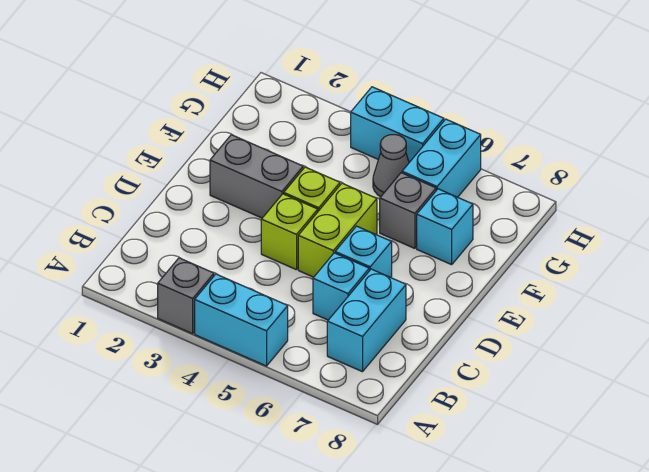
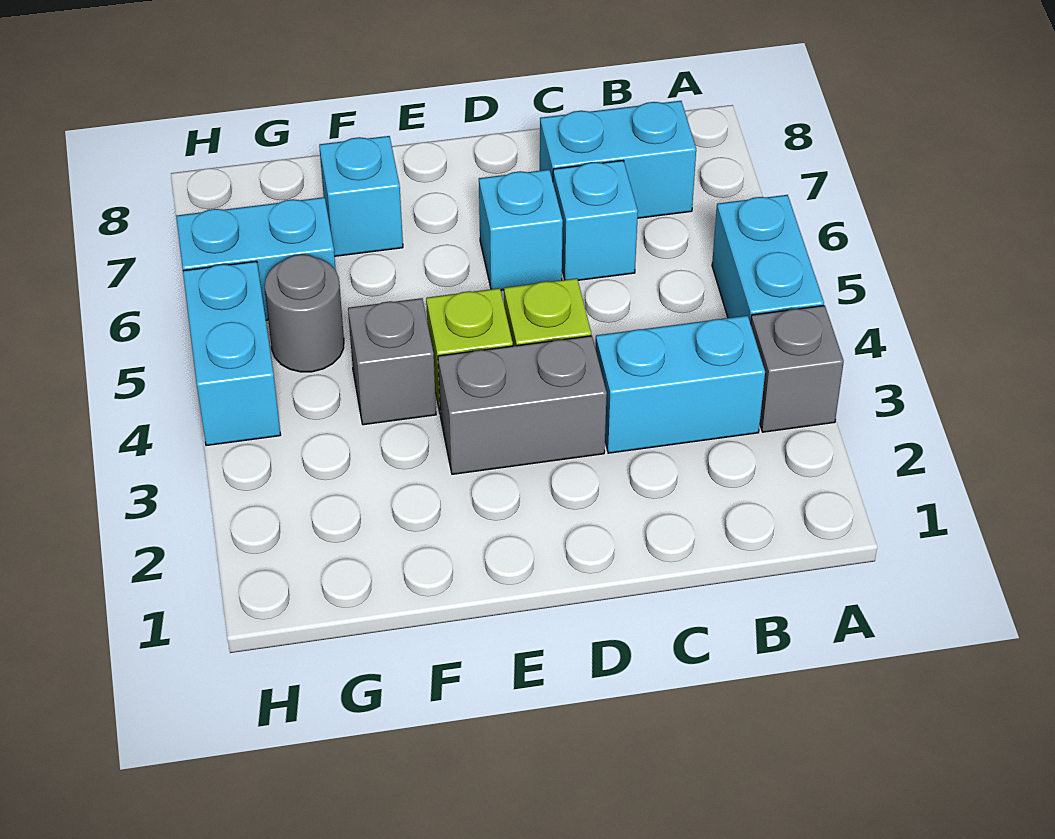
none -> cyan 1x2 brick [595,316,765,453]
lime 1x2 brick [298,183,377,277] -> none
grey 1x2 brick [210,135,303,218] -> grey 1x2 brick turned to [438,336,607,474]
grey 1x1 brick [380,173,436,248] -> grey 1x1 brick moved to [348,298,436,425]
grey 1x1 cone [373,135,409,197] -> grey 1x1 round brick [265,254,344,372]

